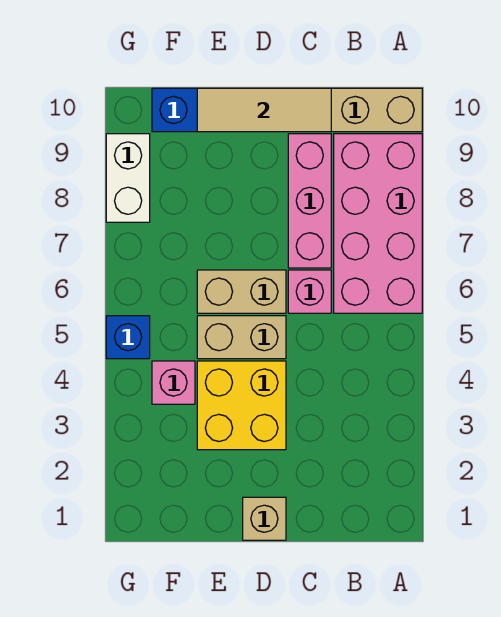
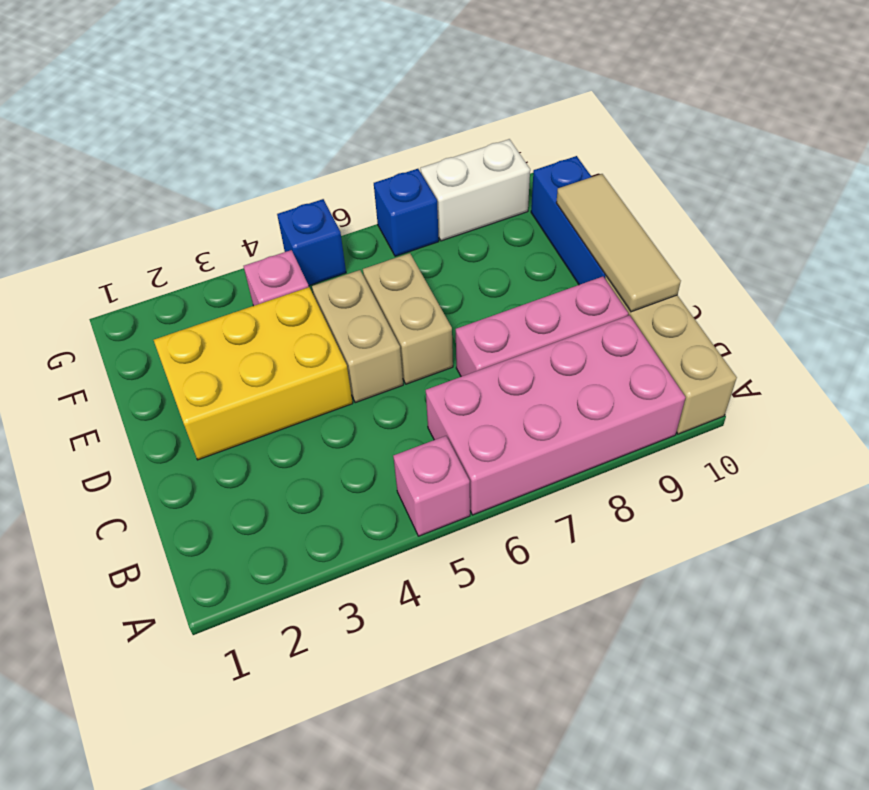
pink 1x1 brick [288,270,331,313] -> pink 1x1 brick moved to [393,436,470,536]
tan 1x1 brick [243,497,286,540] -> none
yellow 2x2 brick [197,361,286,450] -> yellow 2x3 brick [154,287,353,460]
none -> blue 1x1 brick [374,169,439,256]

